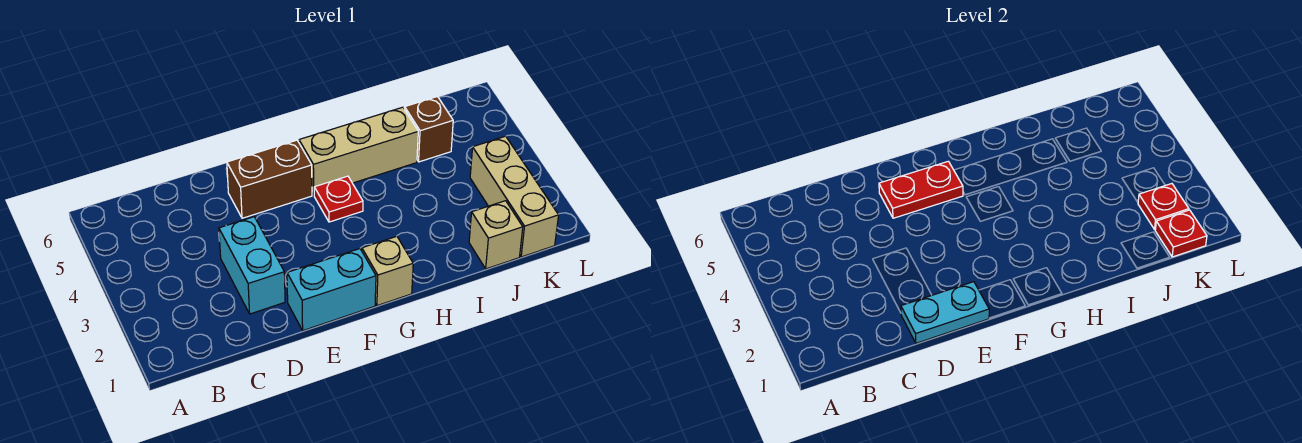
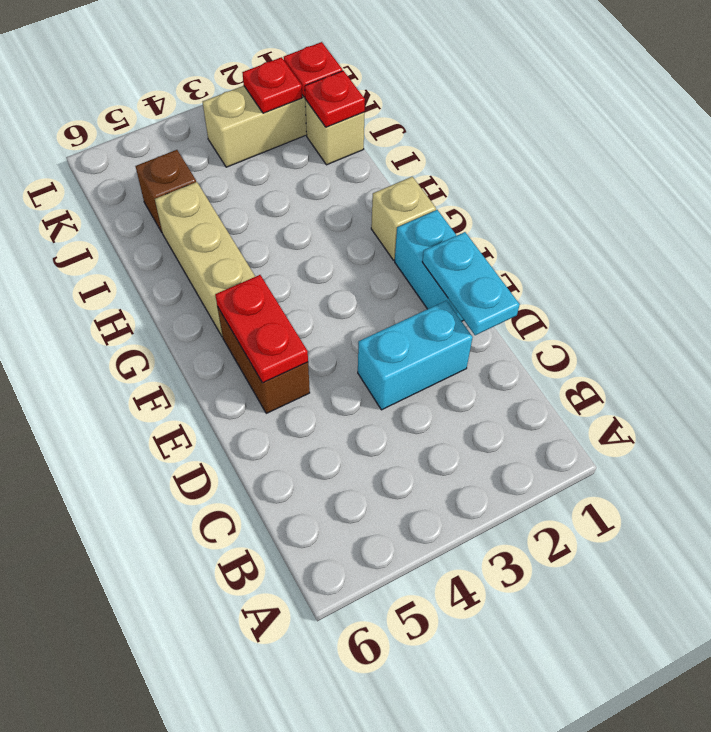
red 1x1 plate [314,176,363,222] -> red 1x1 plate moved to [305,71,365,127]

